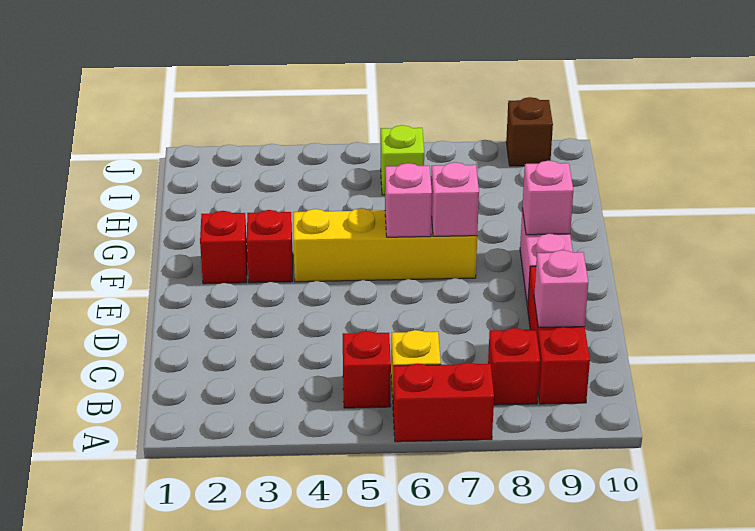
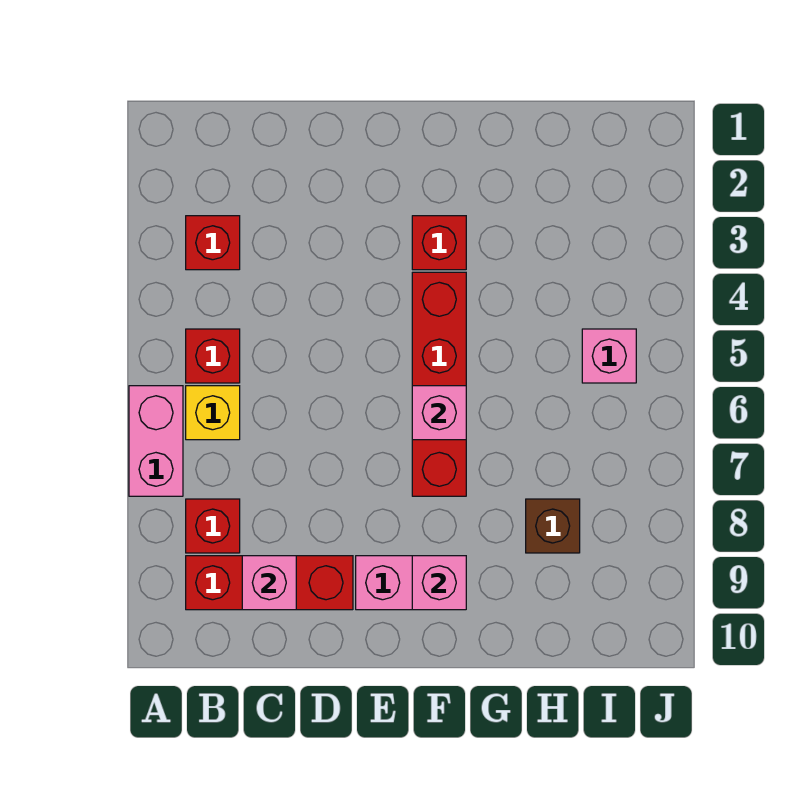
red 1x2 brick [393,362,494,442] -> pink 1x2 brick [129,386,183,496]
red 1x1 brick [200,211,247,284] -> red 1x1 brick moved to [186,216,240,270]
yellow 1x4 brick [293,208,477,282] -> red 1x4 brick [412,272,466,496]
pink 1x1 brick [431,162,479,236] -> pink 1x1 brick moved to [582,329,636,383]
lime 1x1 brick [381,125,424,195] -> none
brown 1x1 brick [506,97,553,166] -> brown 1x1 brick moved to [526,499,580,553]

